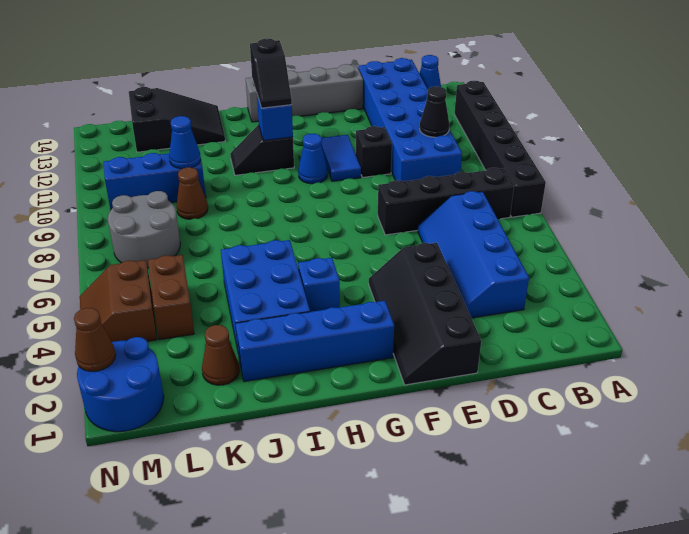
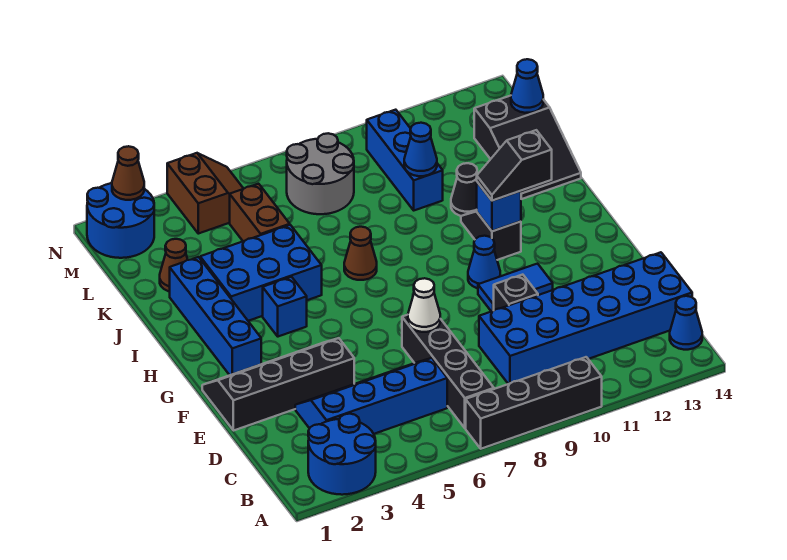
none -> blue 2x2 round brick [308,414,376,495]
black 1x6 brick [454,81,546,217] -> black 1x4 brick [466,357,602,449]
black 1x1 cone [420,86,450,137] -> black 1x1 cone moved to [451,163,477,216]
none -> white 1x1 cone [408,278,440,332]
grey 1x4 brick [246,64,363,122] -> none
brown 1x1 cone [176,167,208,219] -> brown 1x1 cone moved to [344,227,377,280]
brown 1x2 brick [148,255,194,340] -> brown 1x2 brick turned to [230,184,290,241]
none -> blue 1x1 cone [511,59,543,113]
brown 2x2 slope [80,260,157,342] -> brown 2x2 slope turned to [167,153,244,234]

